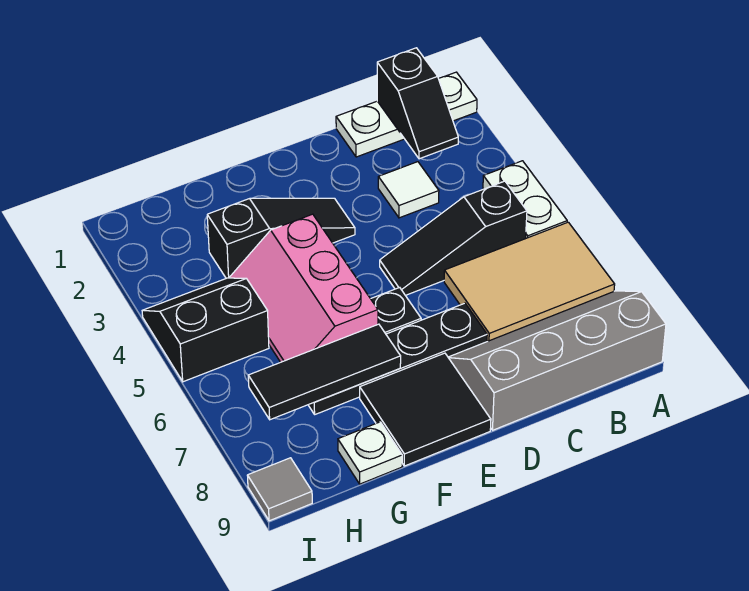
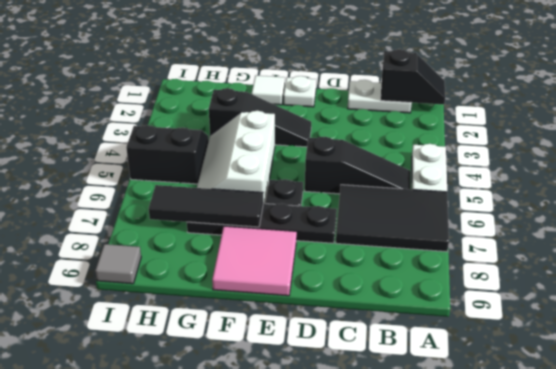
white 1x3 plate [336,72,477,157] -> white 1x2 plate [348,80,412,113]
tan 2x3 tile [444,222,615,342] -> black 2x3 tile [336,185,449,252]
grey 2x4 slope [448,291,666,430] -> none
black 1x2 slope [377,48,458,159] -> black 1x2 slope turned to [381,49,445,104]
black 1x3 slope [380,181,527,295] -> black 1x3 slope turned to [305,137,411,194]
white 1x1 tile [378,162,439,218] -> white 1x1 tile moved to [252,76,285,105]
black 2x2 tile [360,353,491,466] -> pink 2x2 tile [212,226,297,296]
pink 2x3 slope [230,214,378,362] -> white 2x3 slope [197,111,275,204]
white 1x1 plate [338,422,402,484] -> white 1x1 plate moved to [284,76,317,107]

